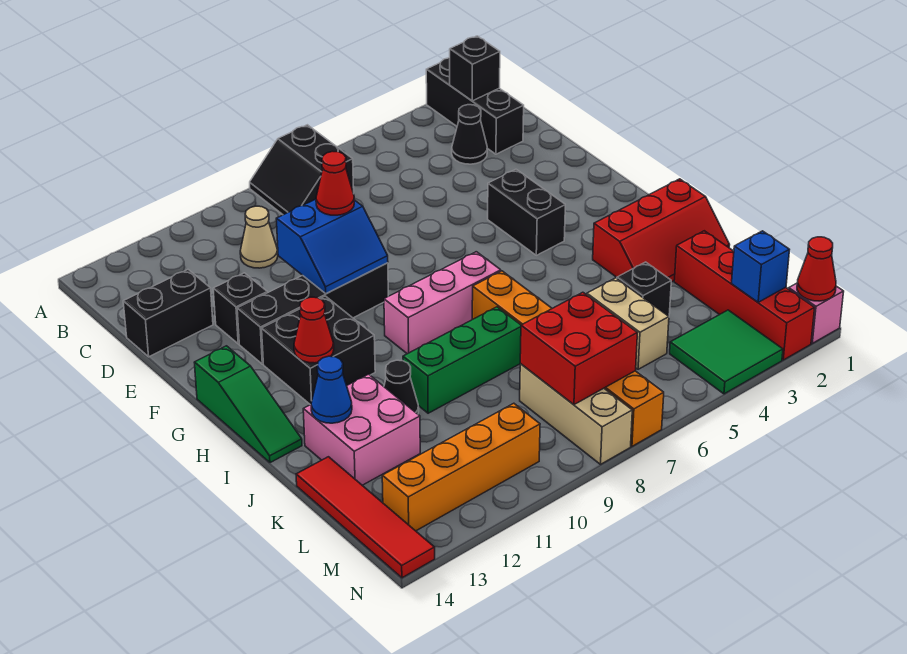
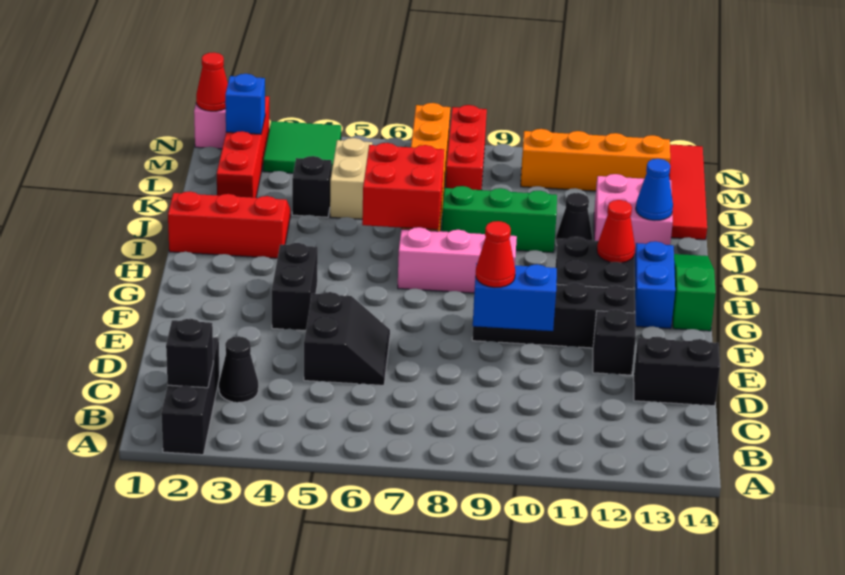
black 2x2 slope [250,125,354,215] -> black 2x2 slope moved to [304,292,390,385]
tan 1x1 cone [240,206,278,268] -> none
none -> blue 1x2 brick [635,241,675,329]
red 2x2 brick [520,292,637,405] -> red 2x2 brick moved to [362,143,444,230]
tan 1x3 brick [520,364,632,464] -> red 1x3 brick [446,105,487,190]

